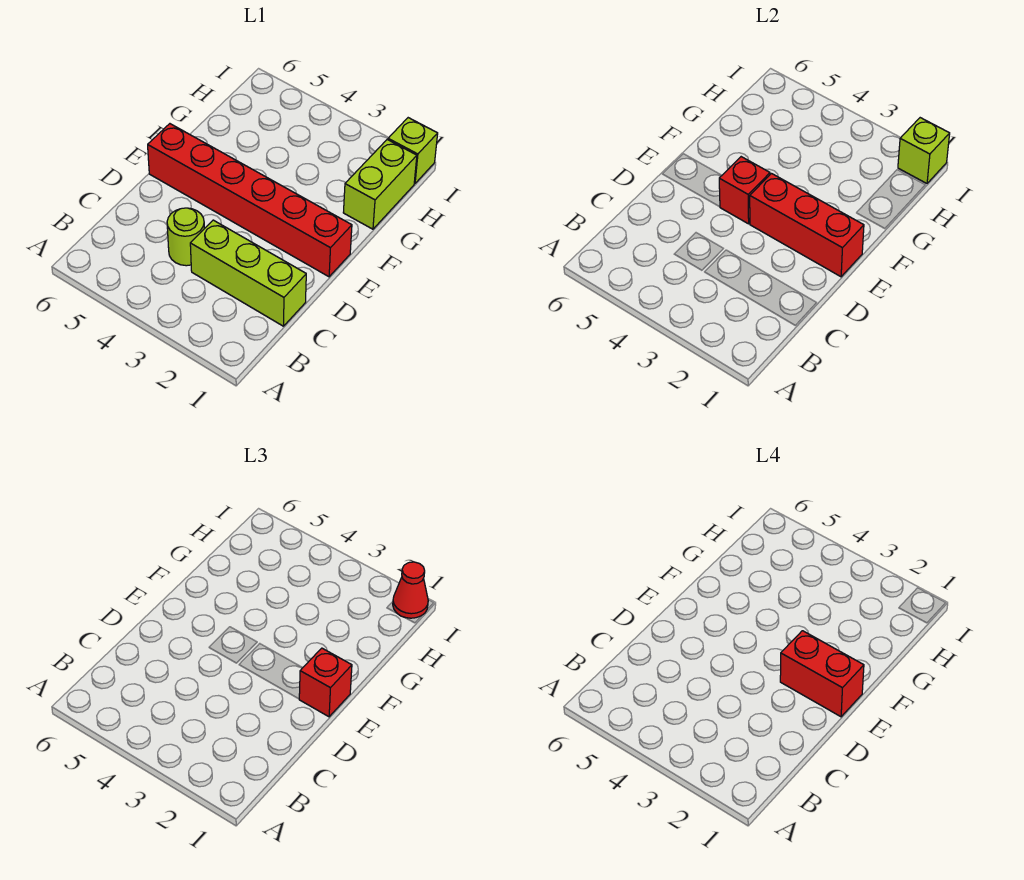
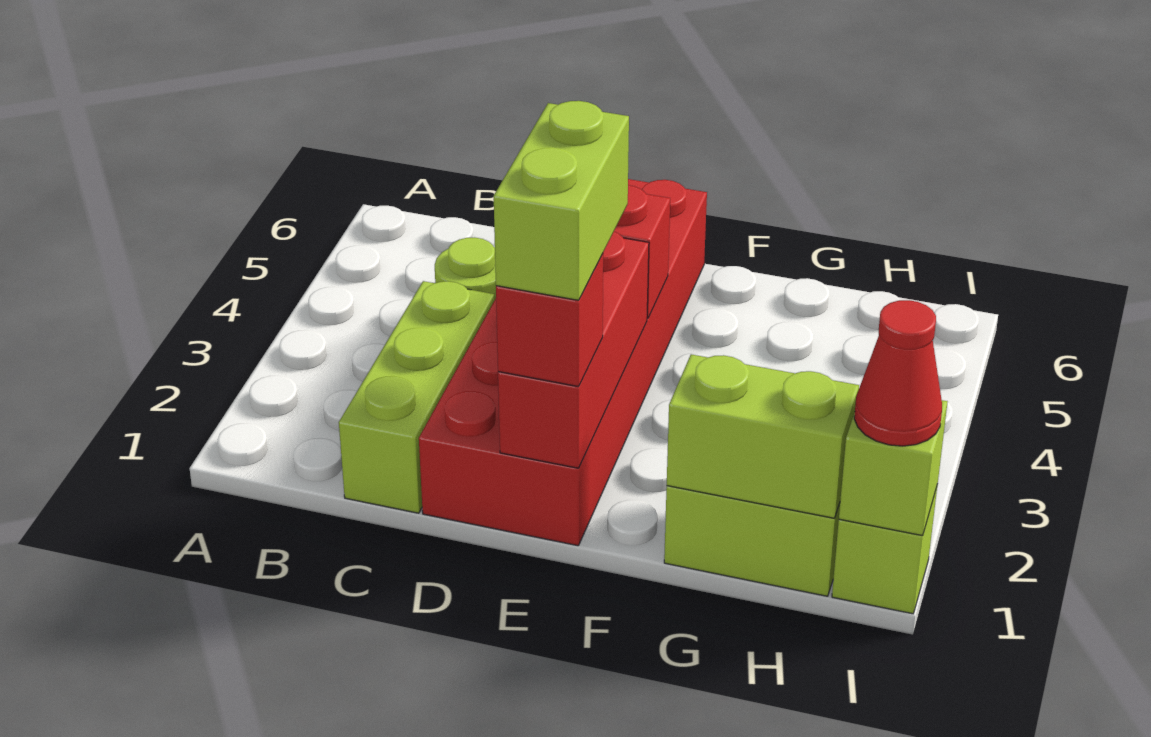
red 1x6 brick [148,124,352,277] -> red 2x6 brick [419,179,707,546]
red 1x2 brick [780,631,864,717] -> lime 1x2 brick [494,101,629,300]
none -> lime 1x2 brick [667,354,859,518]

